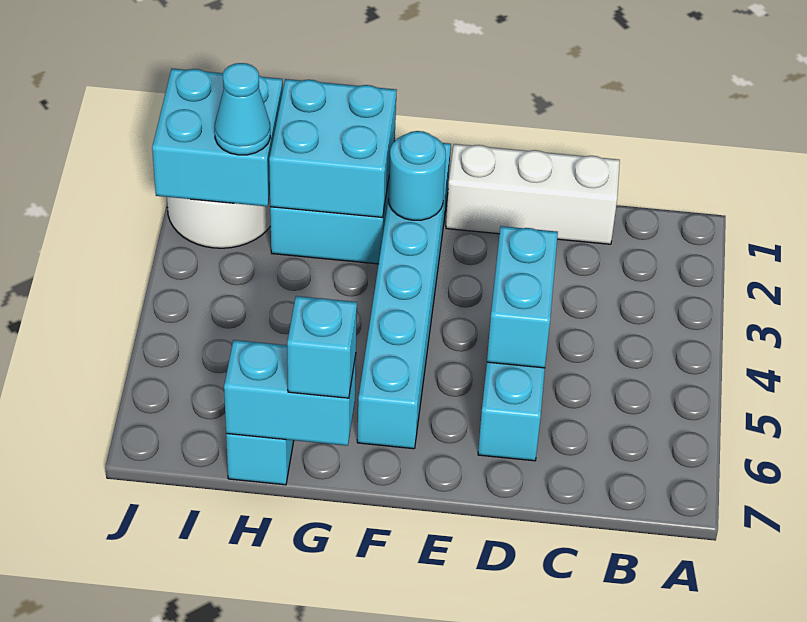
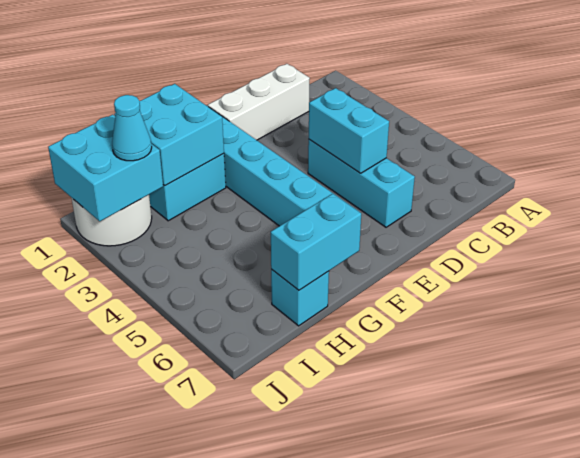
cyan 1x1 round brick [389,131,446,220] -> none
cyan 1x1 brick [287,296,357,398] -> none

